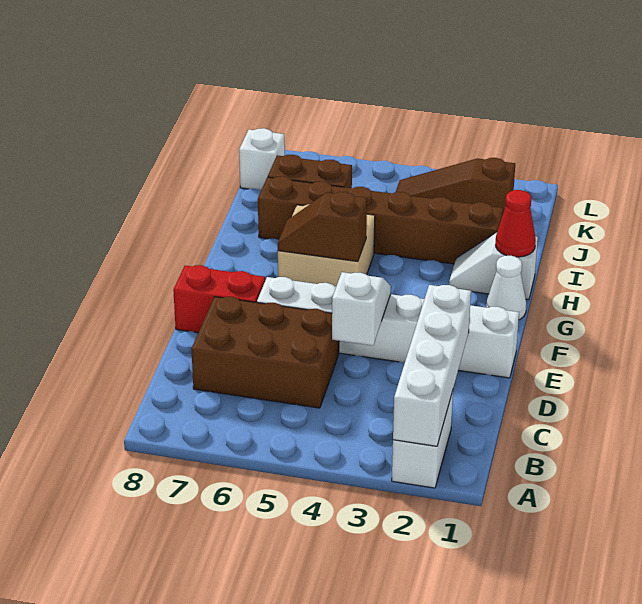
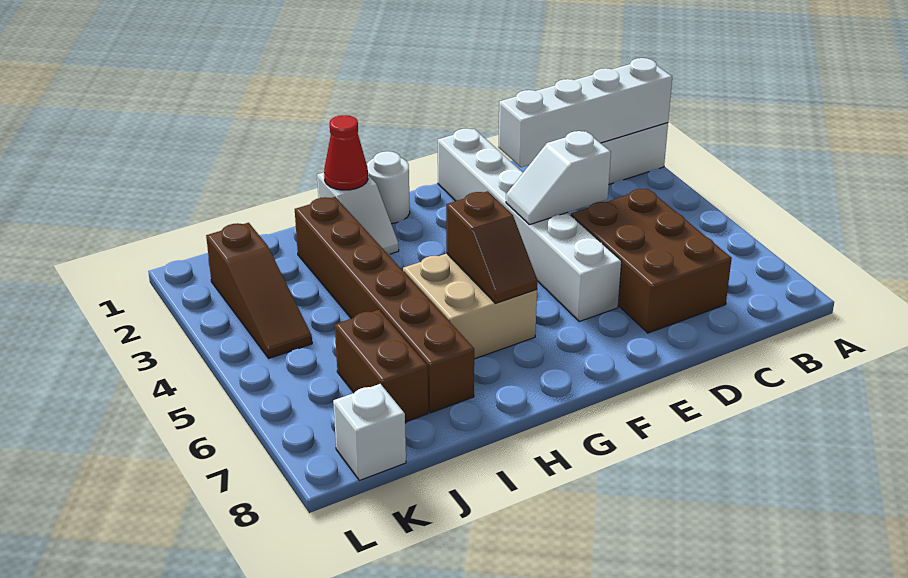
red 1x2 brick [173,265,265,333] -> none
white 1x1 cone [486,256,526,320] -> white 1x1 round brick [367,151,410,224]

